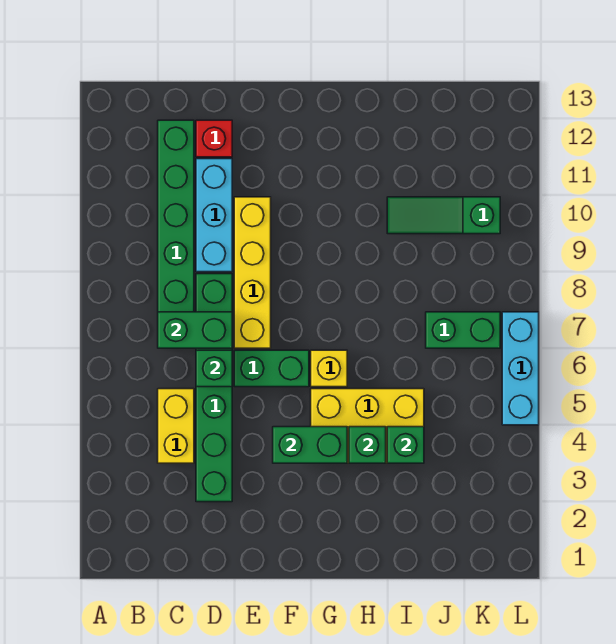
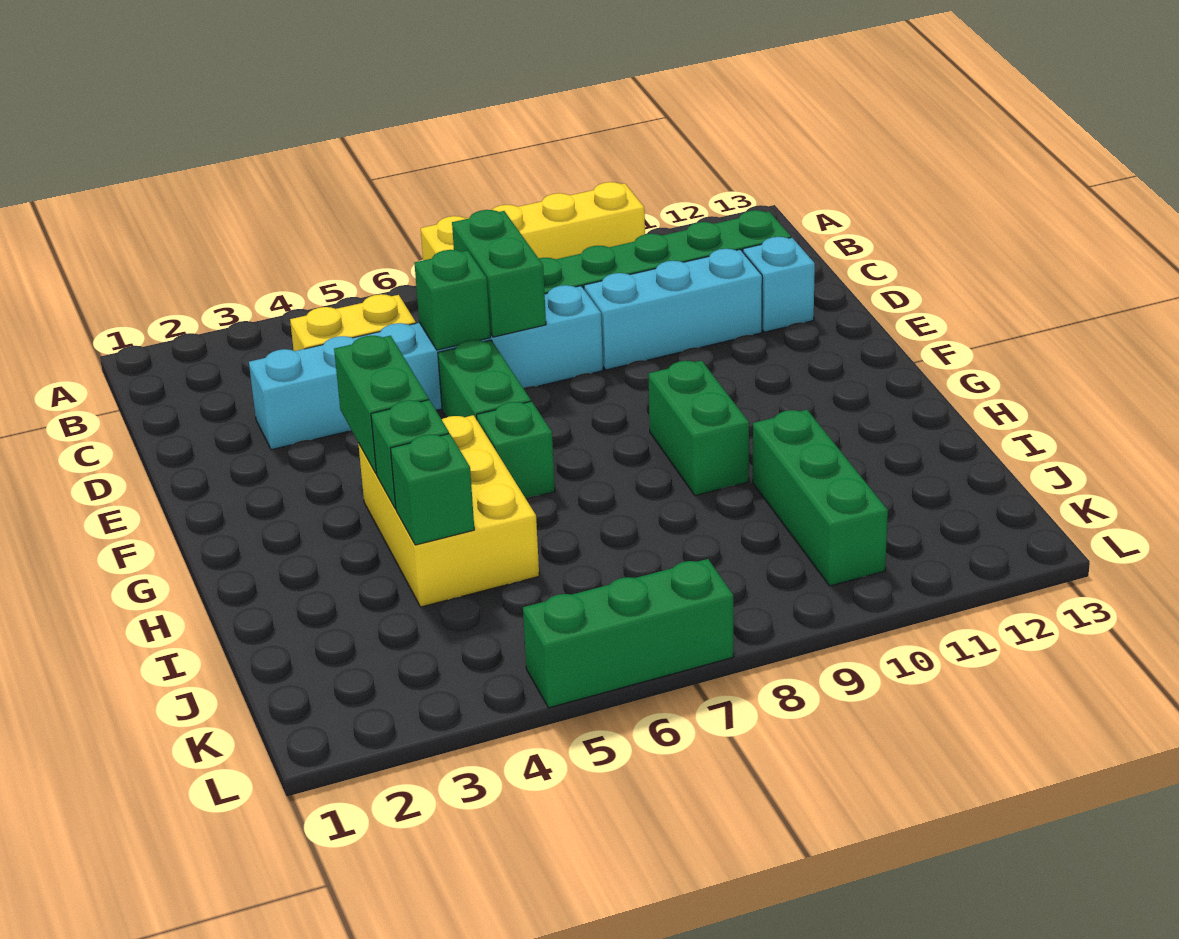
green 1x6 brick [196,274,232,502] -> cyan 1x6 brick [249,285,603,450]
red 1x1 brick [196,120,232,157] -> cyan 1x1 brick [743,237,815,332]
yellow 1x4 brick [234,197,271,348] -> yellow 1x4 brick moved to [421,182,645,260]
yellow 1x1 brick [311,350,347,387] -> green 1x1 brick [477,401,555,498]
green 1x3 slope [387,197,500,234] -> green 1x3 brick [753,410,888,586]
green 1x2 brick [426,312,500,348] -> green 1x2 brick moved to [649,361,749,496]
cyan 1x3 brick [502,312,539,425] -> green 1x3 brick [523,559,733,708]

